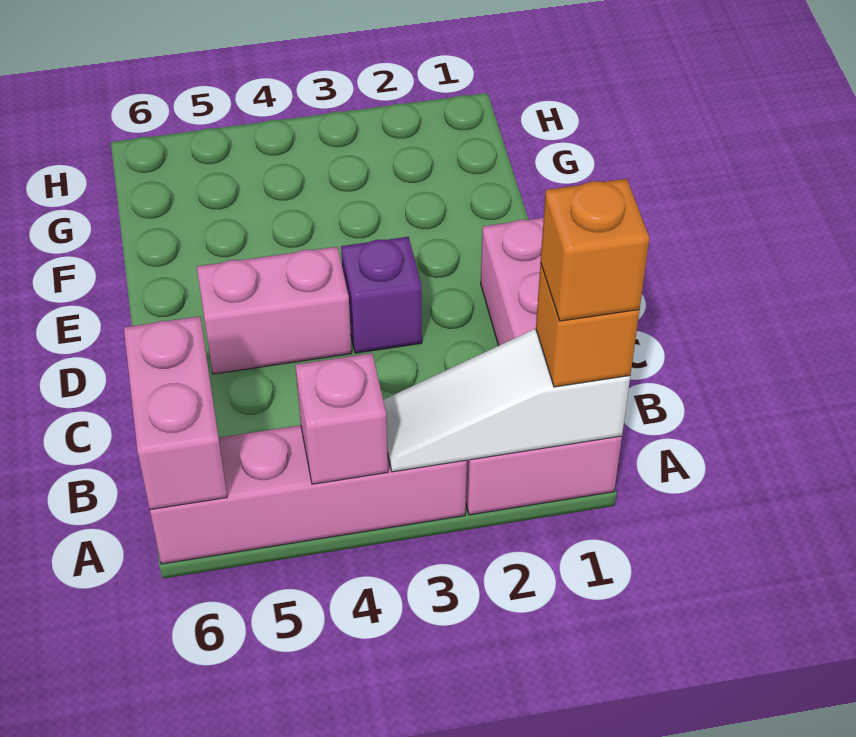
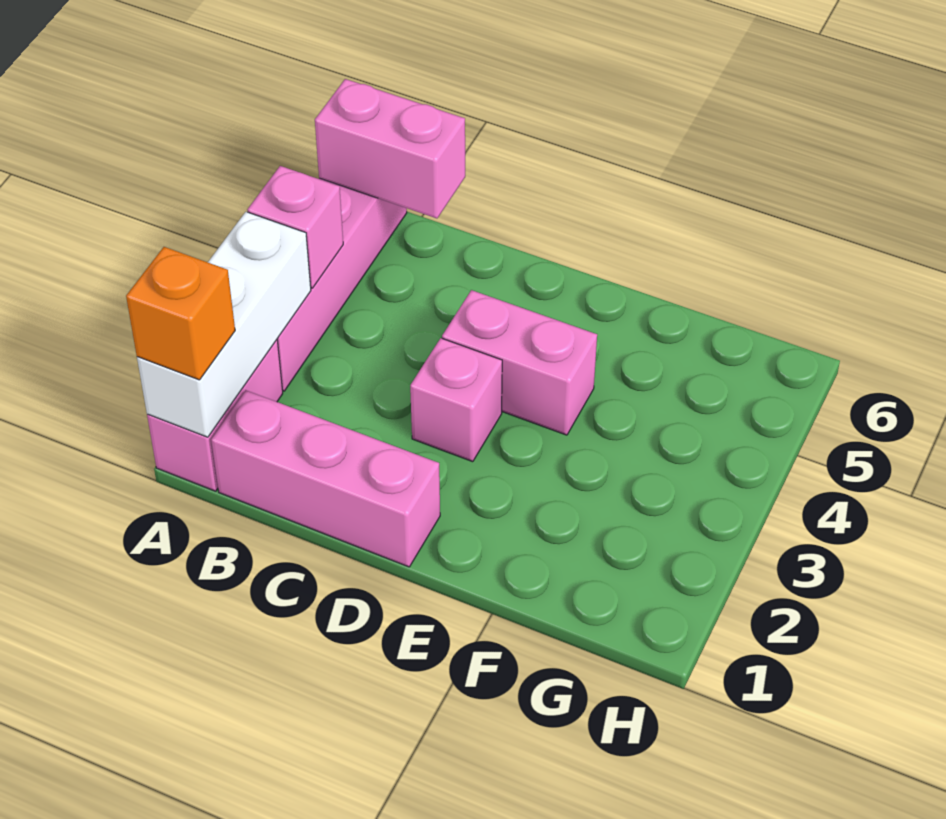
white 1x3 slope [383,329,630,472] -> white 1x3 brick [137,212,311,437]
orange 1x1 brick [541,179,650,321] -> none
purple 1x1 brick [341,237,422,353] -> pink 1x1 brick [410,338,502,462]
pink 1x2 brick [197,247,352,374] -> pink 1x2 brick turned to [442,290,597,435]

